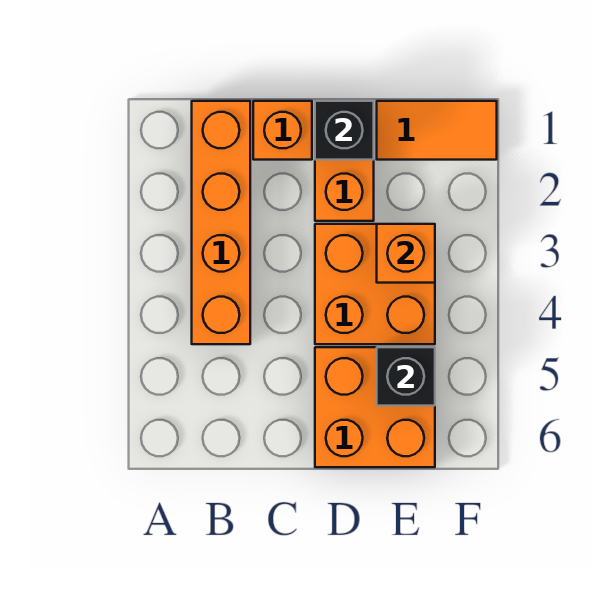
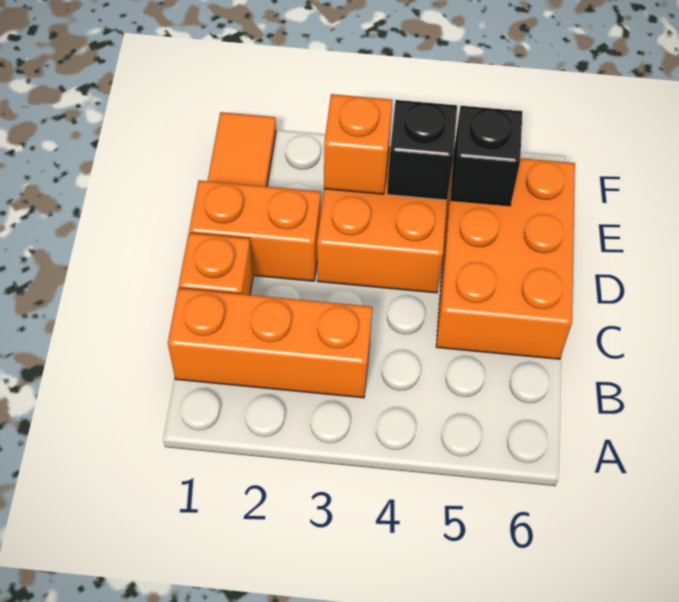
orange 1x4 brick [192,101,250,344] -> orange 1x3 brick [168,288,372,398]
black 1x1 brick [315,101,374,160] -> black 1x1 brick moved to [387,100,457,200]
orange 2x2 brick [315,347,435,467] -> orange 2x3 brick [436,158,575,359]

